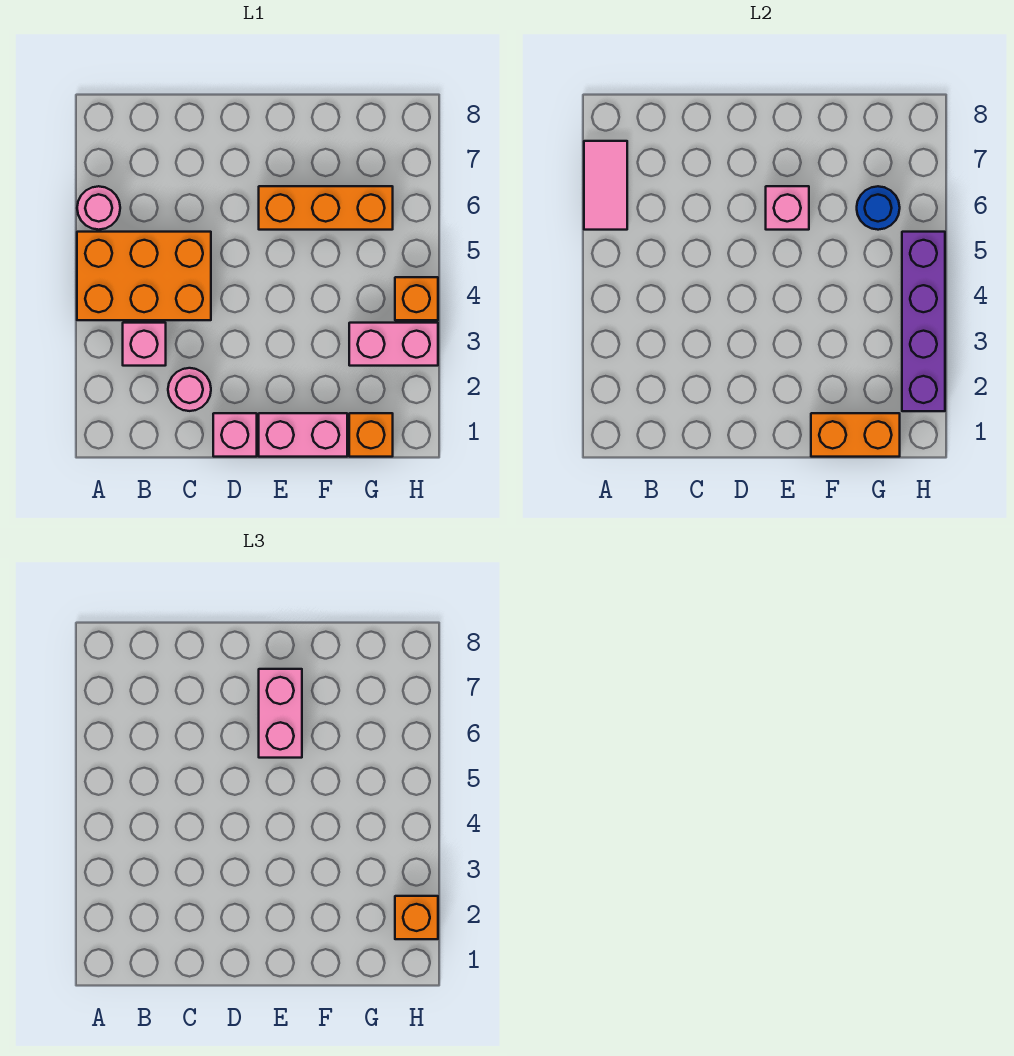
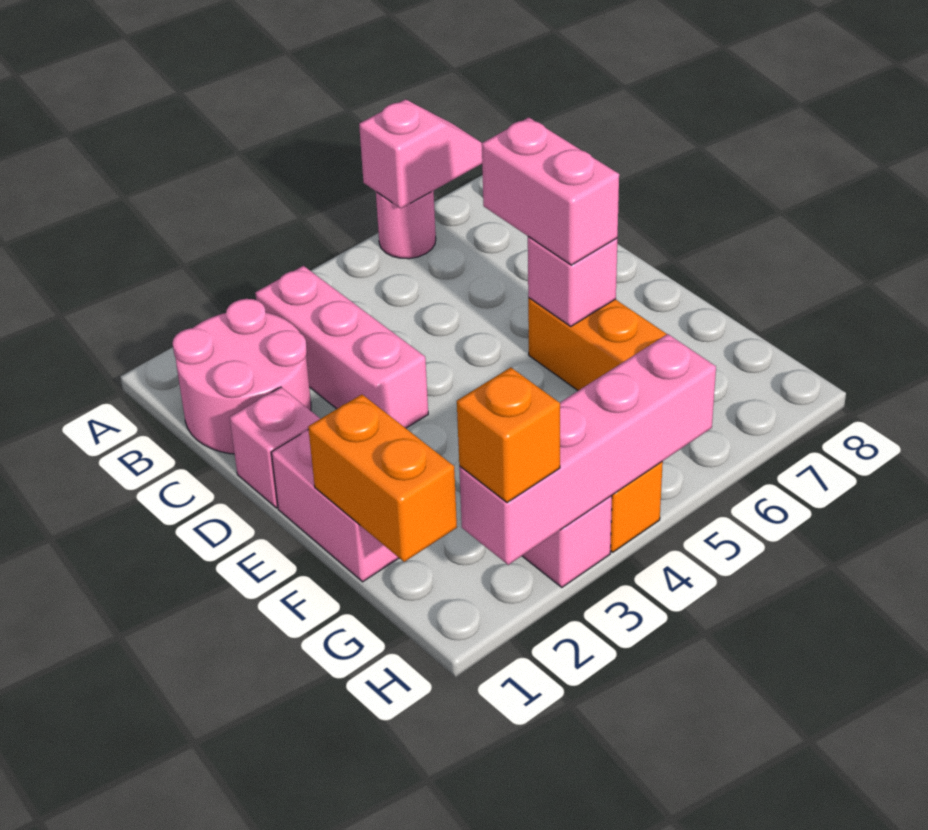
orange 2x3 brick [77,232,211,320] -> none
pink 1x2 tile [584,141,627,230] -> pink 1x2 slope [359,99,482,208]
pink 1x1 brick [123,323,166,366] -> pink 1x3 brick [255,266,428,428]
pink 1x1 round brick [168,368,211,411] -> pink 2x2 round brick [173,299,311,454]
pink 1x2 brick [259,669,302,758] -> pink 1x2 brick turned to [482,117,619,265]
orange 1x1 brick [349,413,393,457] -> none
blue 1x1 round brick [857,186,900,230] -> none
purple 1x4 brick [902,232,945,411] -> pink 1x4 brick [459,334,716,565]

